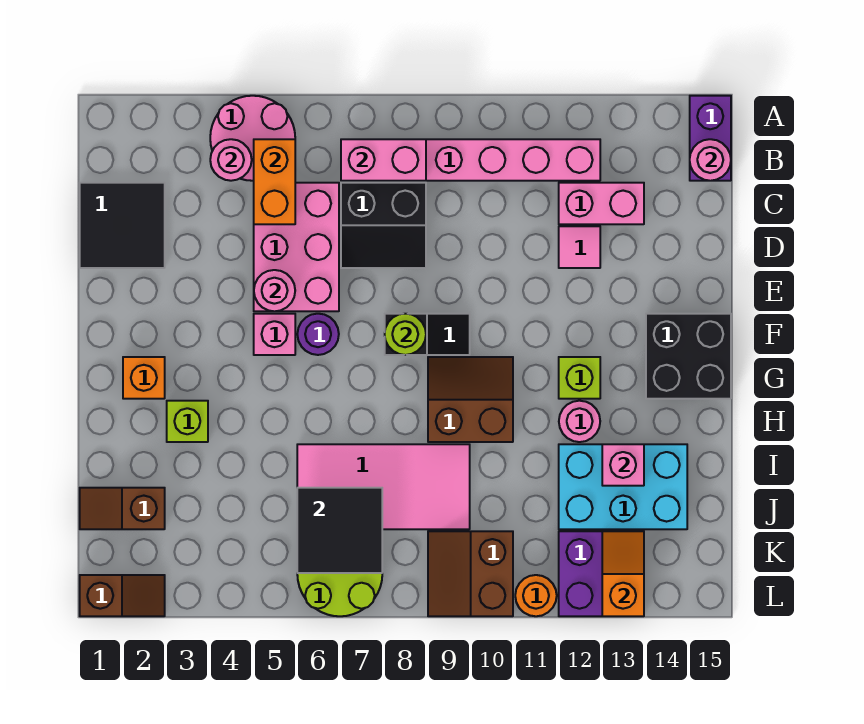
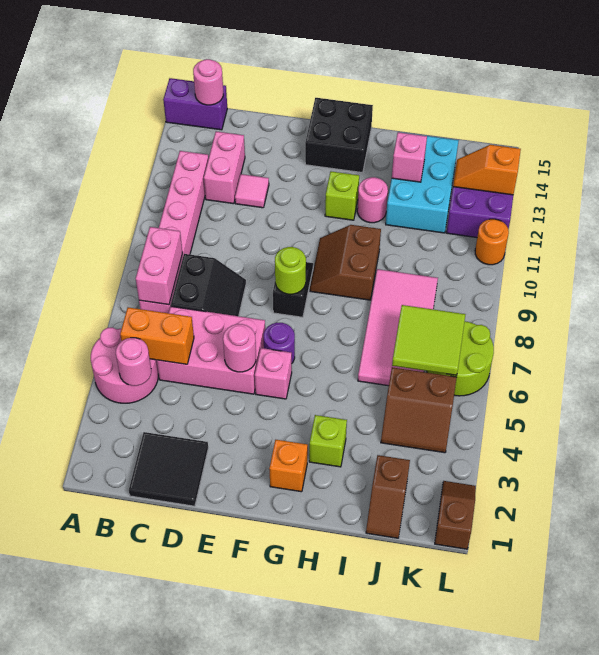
black 2x2 tile [297,488,382,573] -> lime 2x2 tile [392,305,466,375]
brown 2x2 slope [428,531,513,616] -> brown 2x2 slope moved to [381,367,457,453]

